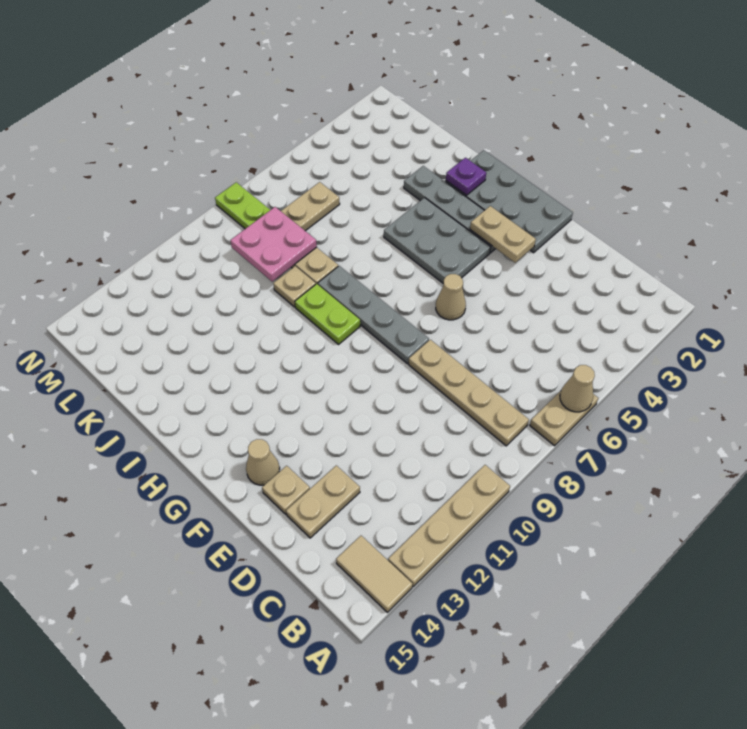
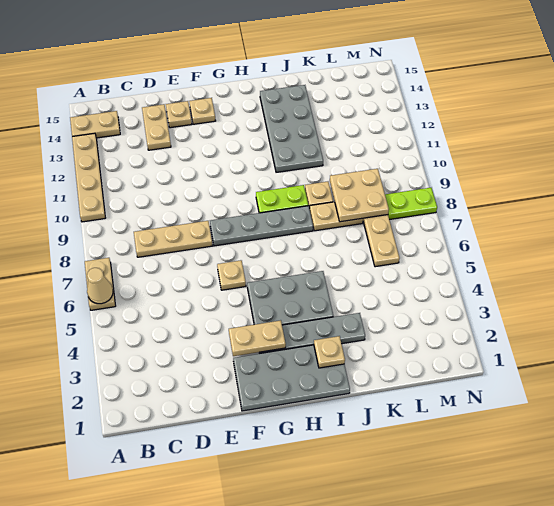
tan 1x2 tile [336,536,412,612] -> tan 1x2 plate [70,111,120,138]
tan 1x4 plate [409,340,529,446] -> tan 1x3 plate [134,221,212,257]
tan 1x1 cone [436,274,466,320] -> tan 1x1 plate [217,260,246,290]
tan 1x1 cone [246,439,280,485] -> tan 1x1 plate [189,98,216,124]
purple 1x1 plate [446,158,486,195] -> tan 1x1 plate [314,336,345,368]
none -> grey 2x4 plate [260,85,323,172]
pink 2x2 plate [230,207,317,282] -> tan 2x2 plate [330,169,389,222]

